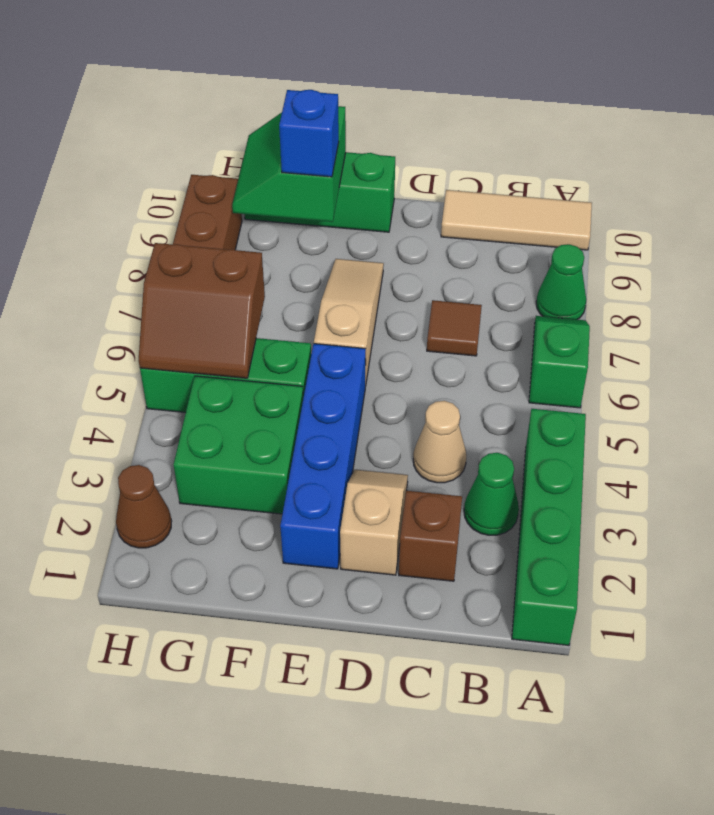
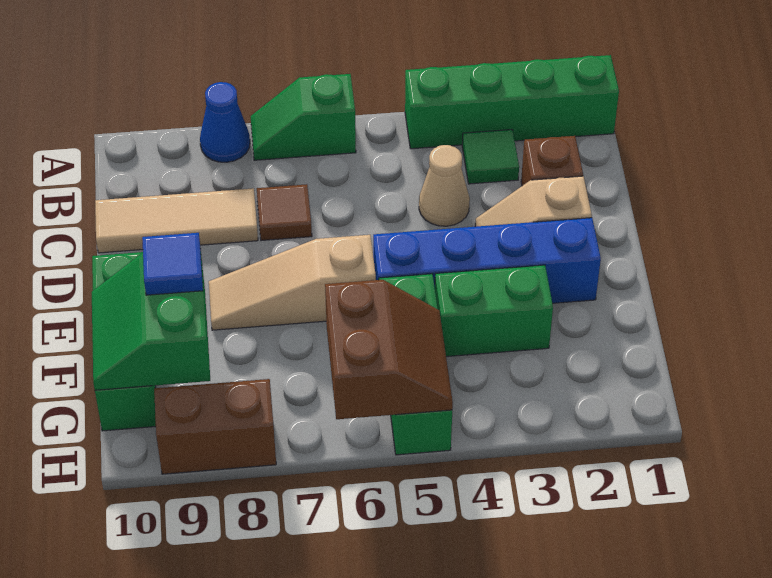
green 1x1 cone [536,244,586,319] -> blue 1x1 cone [200,82,250,162]
tan 1x3 tile [441,190,592,250] -> tan 1x3 tile turned to [95,188,258,253]
green 1x1 cone [464,453,519,535] -> green 1x1 tile [462,130,519,184]
green 2x2 brick [174,376,303,514] -> green 1x2 brick [435,265,553,357]
green 2x2 slope [232,106,346,222] -> green 2x2 slope turned to [92,252,210,390]
blue 1x1 brick [279,90,339,177] -> blue 1x1 tile [142,233,203,295]
brown 1x1 cone [116,465,172,548] -> none

